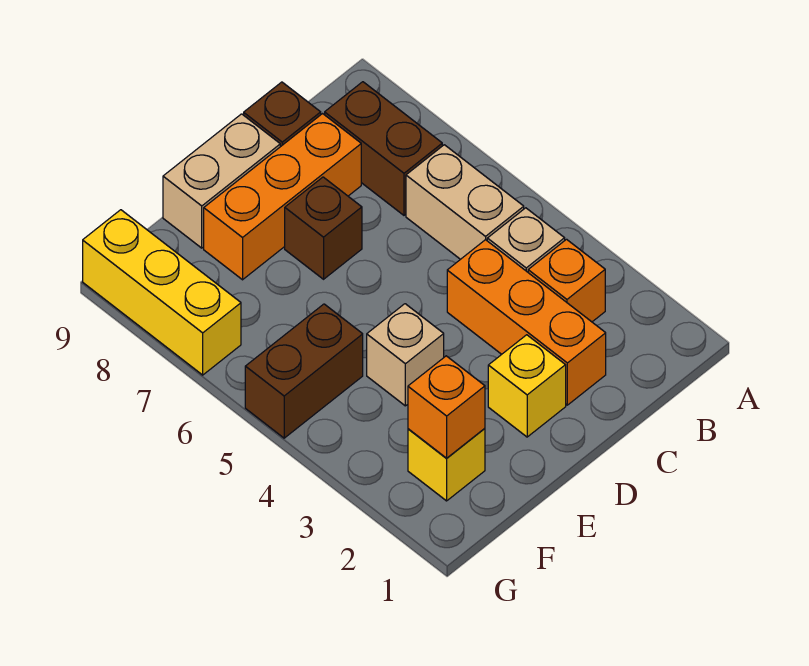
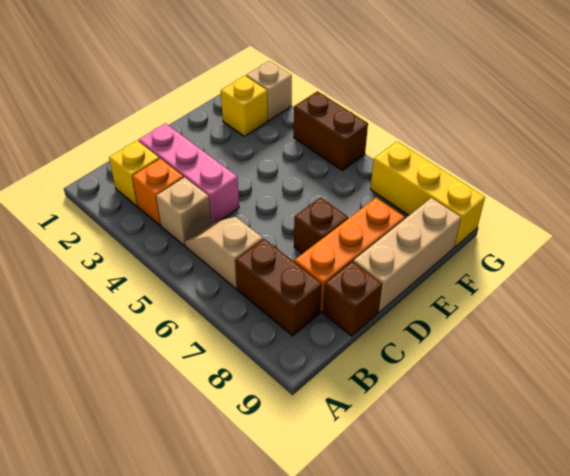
tan 1x2 brick [406,145,524,259] -> tan 1x2 slope [185,217,263,289]
orange 1x3 brick [447,240,606,405] -> pink 1x3 brick [139,123,239,223]
yellow 1x1 brick [488,335,566,437] -> yellow 1x1 brick moved to [109,141,159,206]
tan 1x2 brick [163,114,280,248] -> tan 1x3 brick [353,198,461,312]
tan 1x1 brick [367,304,444,406] -> tan 1x1 brick moved to [246,61,292,121]
orange 1x1 brick [408,356,485,458] -> none
brown 1x2 brick [245,304,363,438] -> brown 1x2 brick turned to [294,91,368,170]

